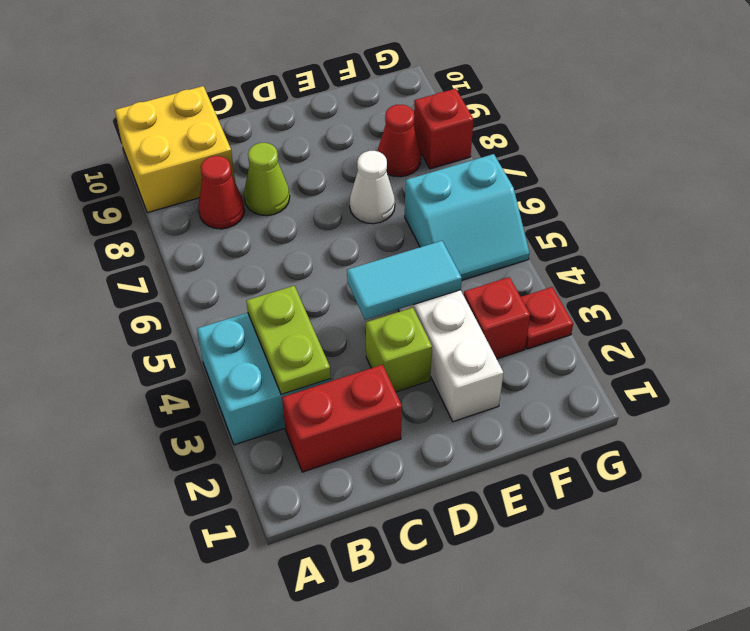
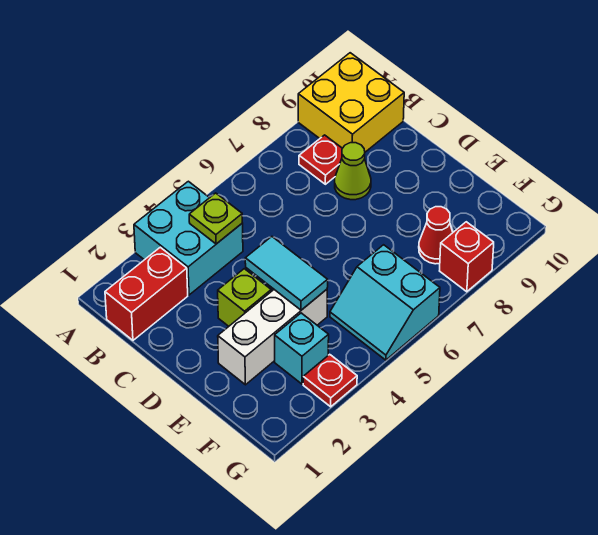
red 1x2 brick [282,365,402,472] -> red 1x2 brick turned to [105,247,188,340]
lime 1x2 plate [246,286,331,395] -> lime 1x1 plate [189,193,242,244]
red 1x1 cone [198,156,245,229] -> red 1x1 plate [299,135,342,184]
white 1x1 cone [350,151,395,224] -> none
red 1x1 brick [464,277,530,359] -> cyan 1x1 brick [275,313,329,384]

